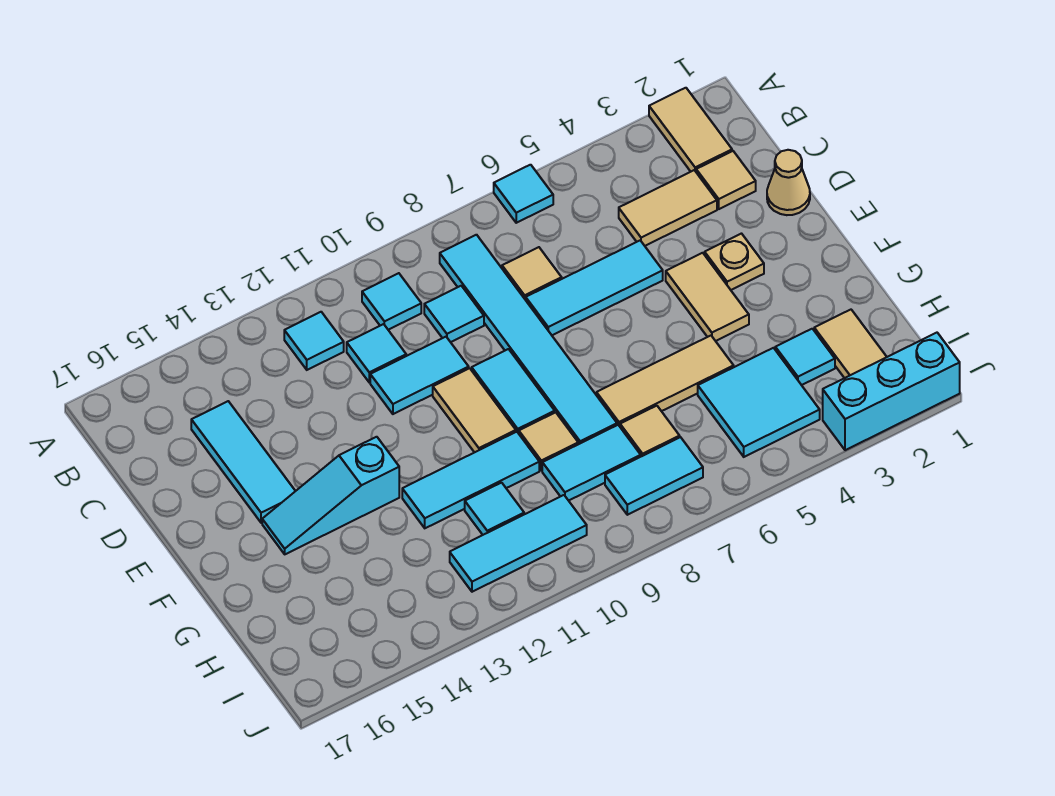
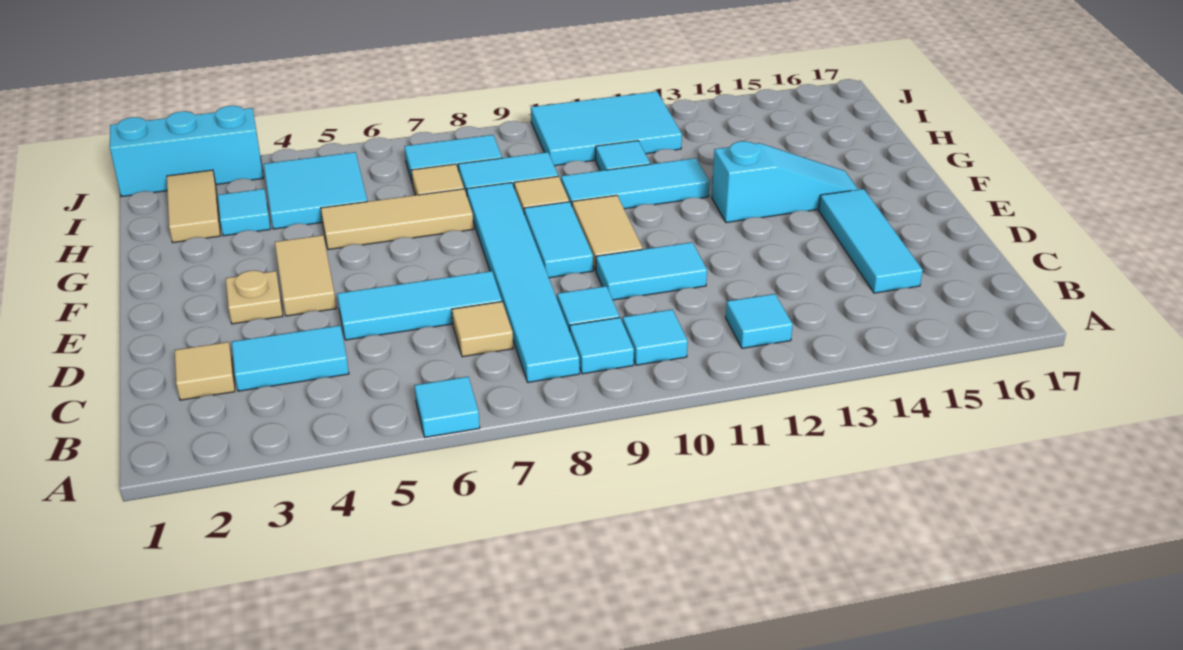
tan 1x2 tile [649,88,732,172] -> none
tan 1x2 tile [619,170,717,246] -> cyan 1x2 tile [232,326,349,391]
cyan 1x1 tile [347,324,406,382] -> cyan 1x1 tile moved to [570,317,634,374]
tan 1x1 cone [767,150,810,215] -> none
cyan 1x3 tile [450,495,587,592] -> cyan 2x3 tile [531,91,682,166]

